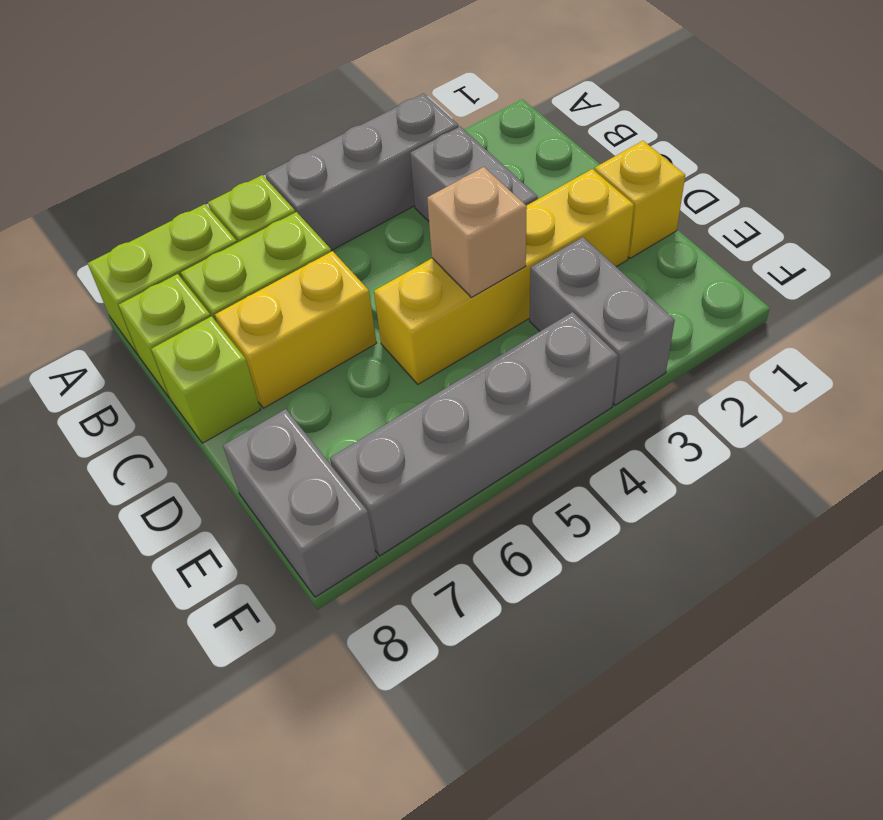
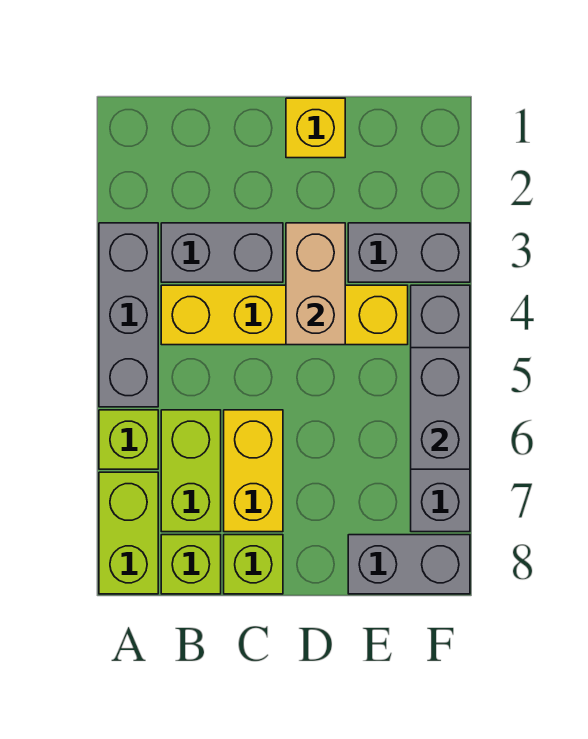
yellow 1x4 brick [374,169,634,384] -> yellow 1x4 brick turned to [161,285,408,345]
tan 1x1 brick [427,167,527,297] -> tan 1x2 brick [286,223,345,345]
none -> grey 1x2 brick [411,348,470,469]

